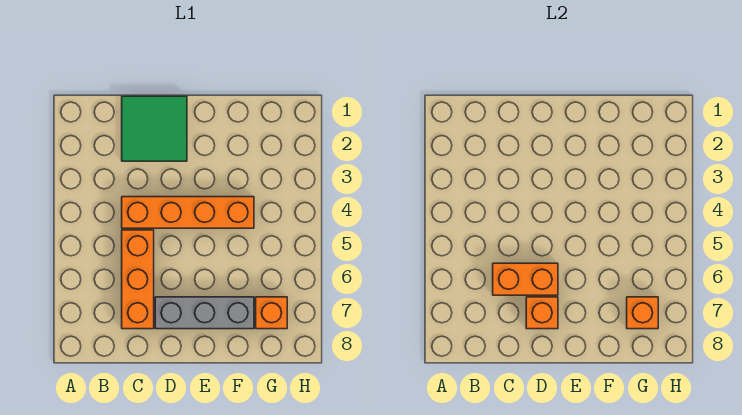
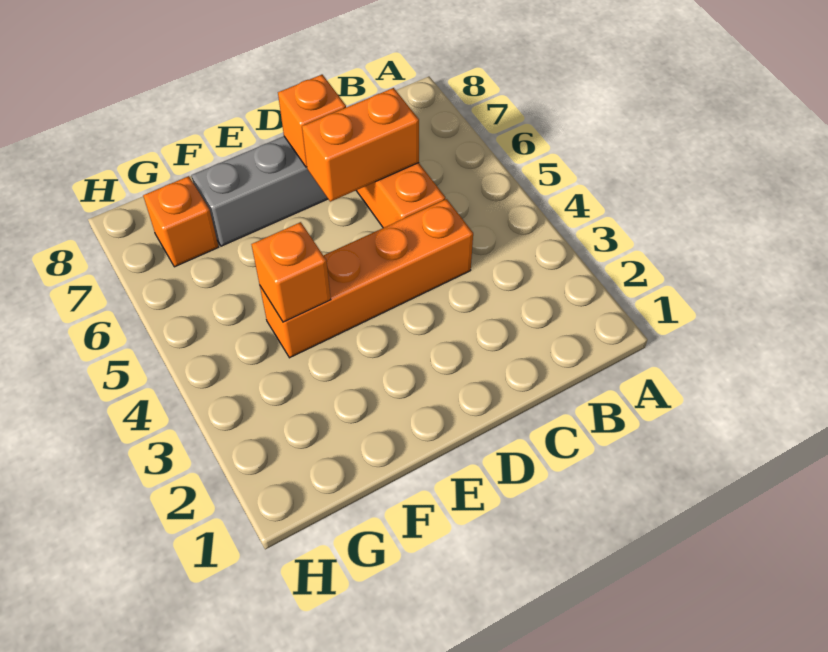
green 2x2 tile [122,96,187,161] -> none
orange 1x1 brick [627,297,658,329] -> orange 1x1 brick moved to [251,222,331,322]

